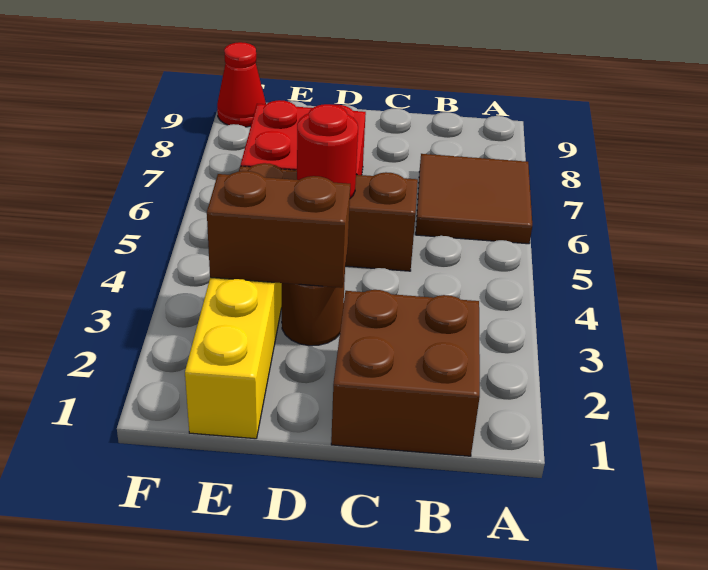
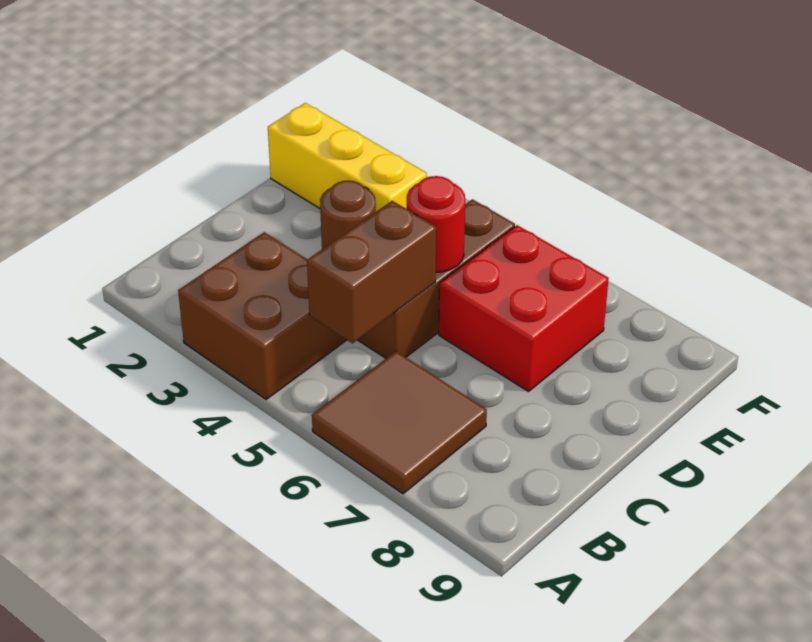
brown 2x2 brick [331,290,480,456] -> brown 2x2 brick moved to [178,232,346,400]
brown 1x2 brick [207,171,350,288] -> brown 1x2 brick moved to [307,201,436,343]
red 1x1 cone [217,42,266,127] -> none

